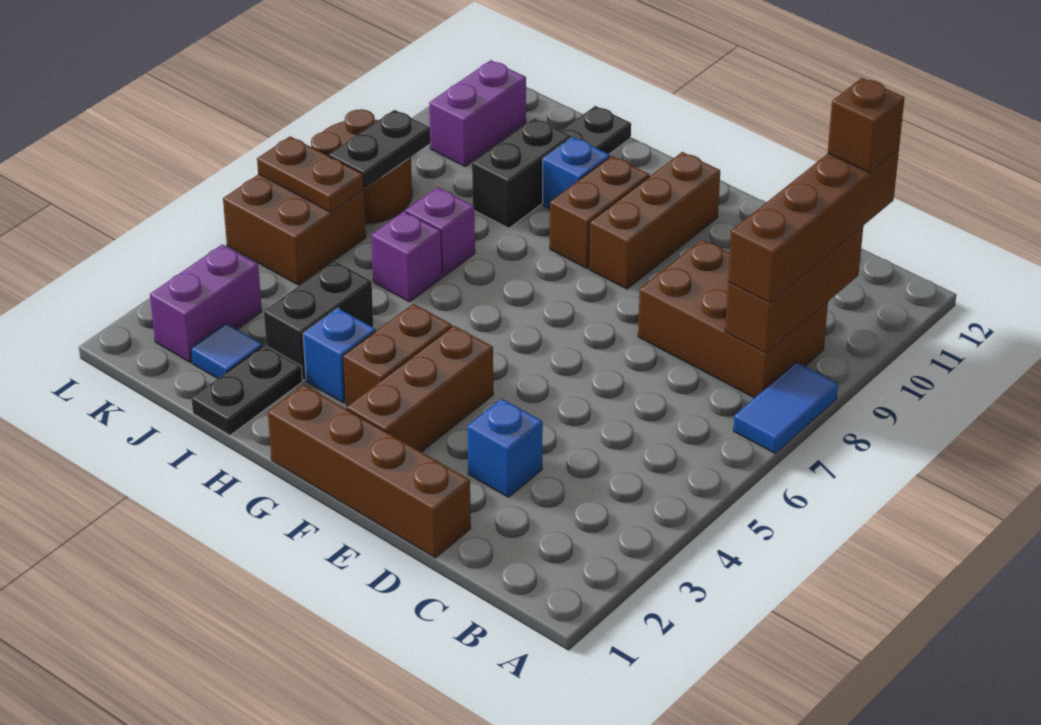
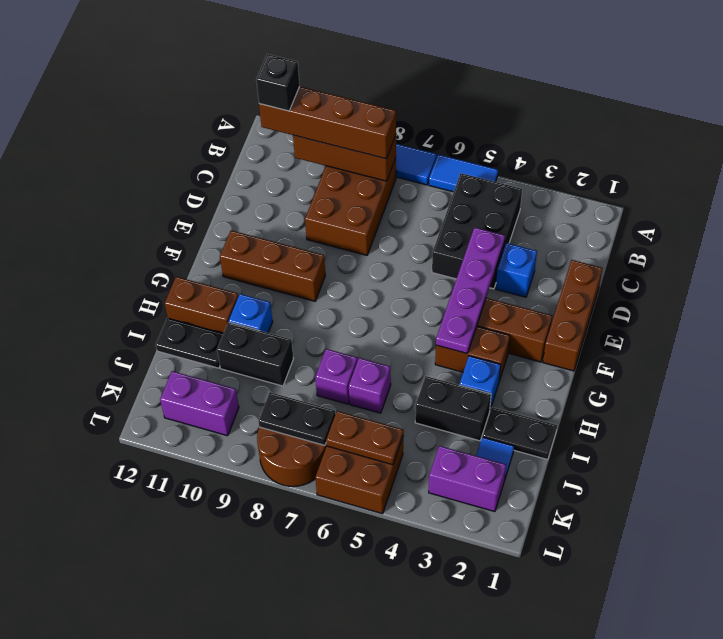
none -> blue 1x2 tile [429,154,498,192]
none -> black 2x3 brick [432,173,522,289]
brown 1x1 brick [828,78,905,173] -> black 1x1 brick [256,54,300,111]
brown 1x4 brick [268,385,471,558] -> brown 1x3 brick [543,260,602,371]
none -> purple 1x4 plate [436,227,505,353]
brown 1x2 brick [550,156,650,268] -> brown 1x2 brick moved to [165,277,239,333]
brown 1x2 plate [257,136,364,212] -> brown 1x2 plate turned to [326,411,403,465]

